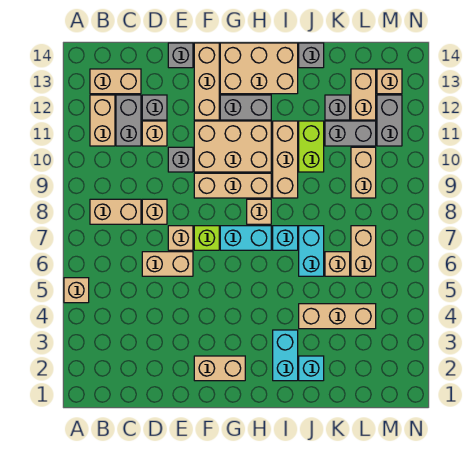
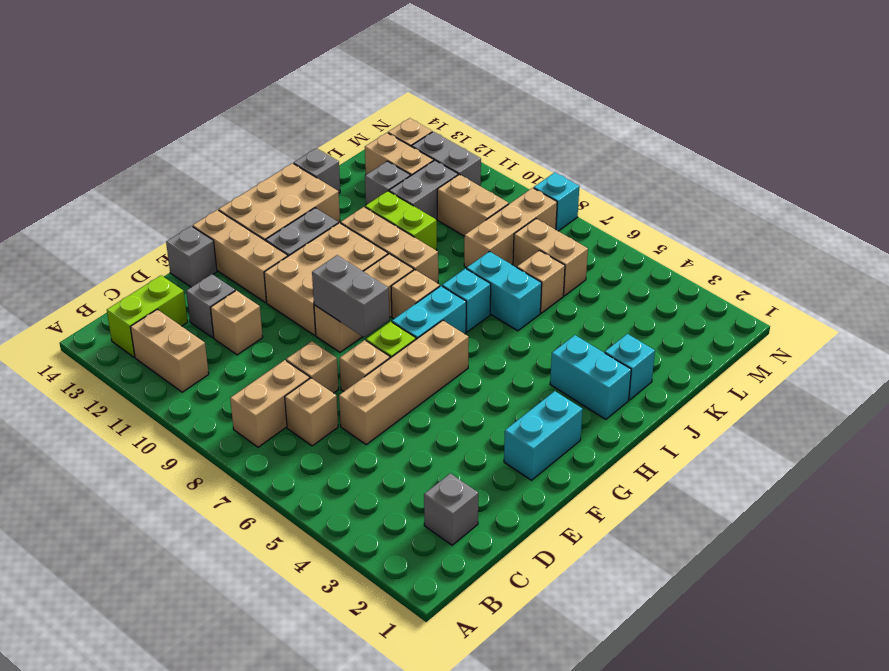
tan 1x1 brick [64,278,89,303] -> tan 1x1 brick moved to [285,378,338,446]
tan 1x2 brick [90,69,141,94] -> lime 1x2 brick [107,275,188,357]
grey 1x2 brick [116,95,141,146] -> grey 1x2 brick moved to [312,255,389,337]
tan 1x2 brick [142,252,193,276] -> tan 1x4 brick [339,320,469,444]
grey 1x1 brick [168,147,193,172] -> grey 1x1 brick moved to [424,473,478,545]
tan 1x2 brick [194,356,245,381] -> cyan 1x2 brick [504,391,583,480]
tan 1x3 brick [299,304,376,329] -> tan 1x3 brick moved to [464,188,557,268]
none -> cyan 1x1 brick [534,173,579,231]

